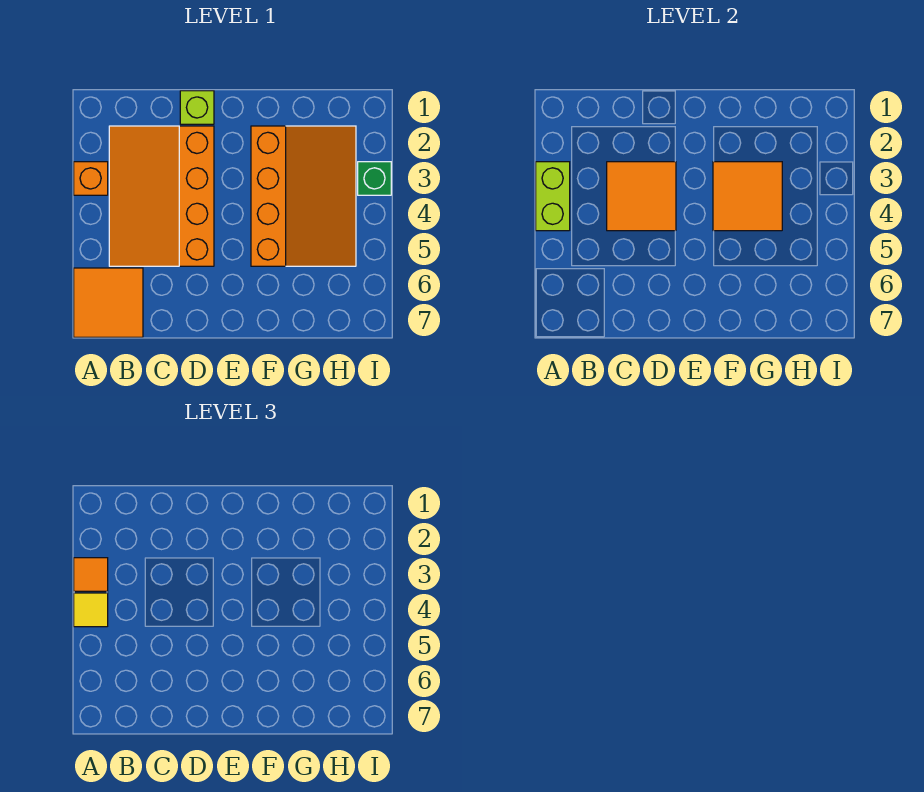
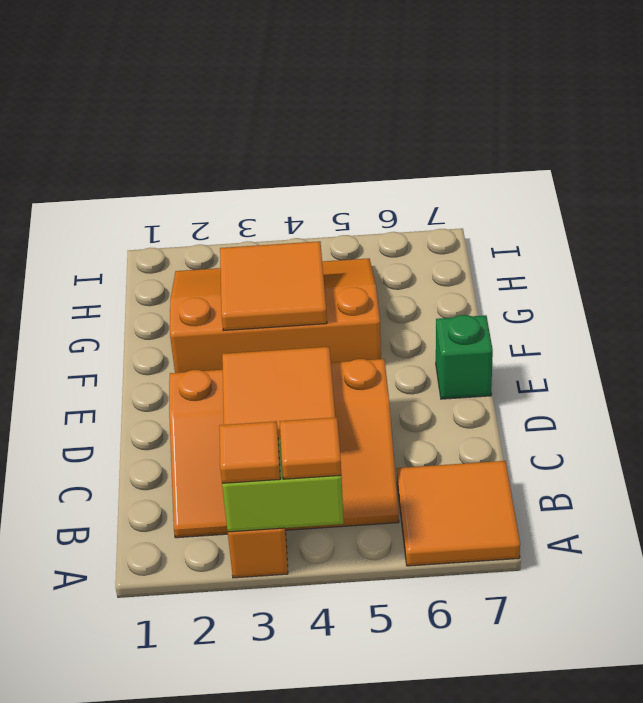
yellow 1x1 tile [74,593,108,627] -> orange 1x1 tile [280,417,341,479]
lime 1x1 brick [180,91,214,124] -> none
green 1x1 brick [358,162,391,195] -> green 1x1 brick moved to [436,315,493,399]

